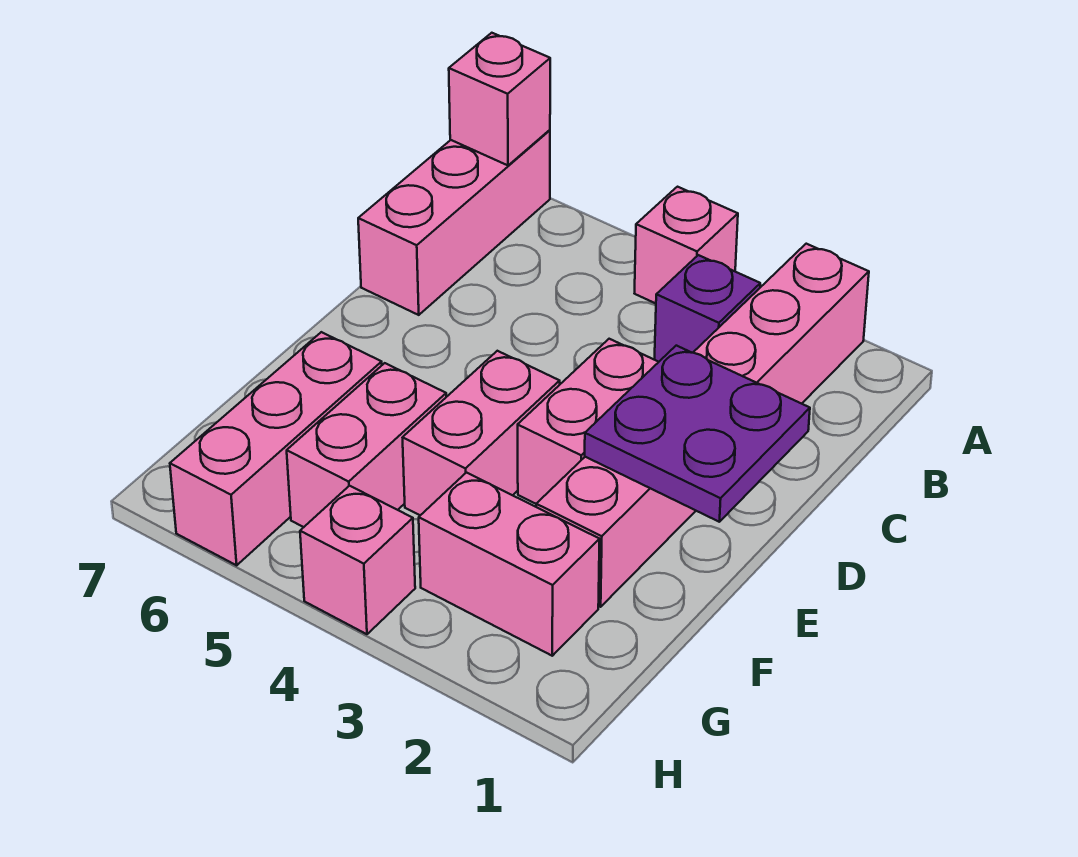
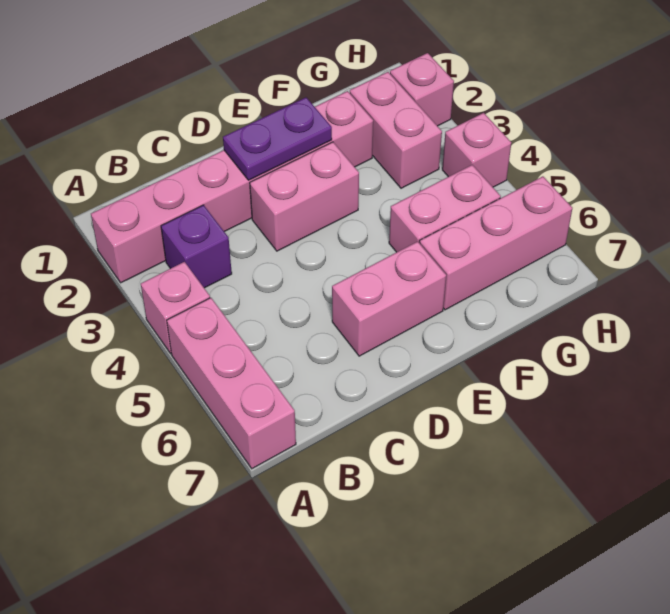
pink 1x3 brick [358,130,550,315] -> pink 1x3 brick turned to [167,298,296,469]
pink 1x1 brick [449,33,550,165] -> pink 1x1 brick moved to [390,53,454,126]
purple 2x2 plate [585,346,810,522] -> purple 1x2 plate [223,98,332,180]
pink 1x2 brick [403,351,560,515] -> pink 1x2 brick moved to [332,241,446,356]

